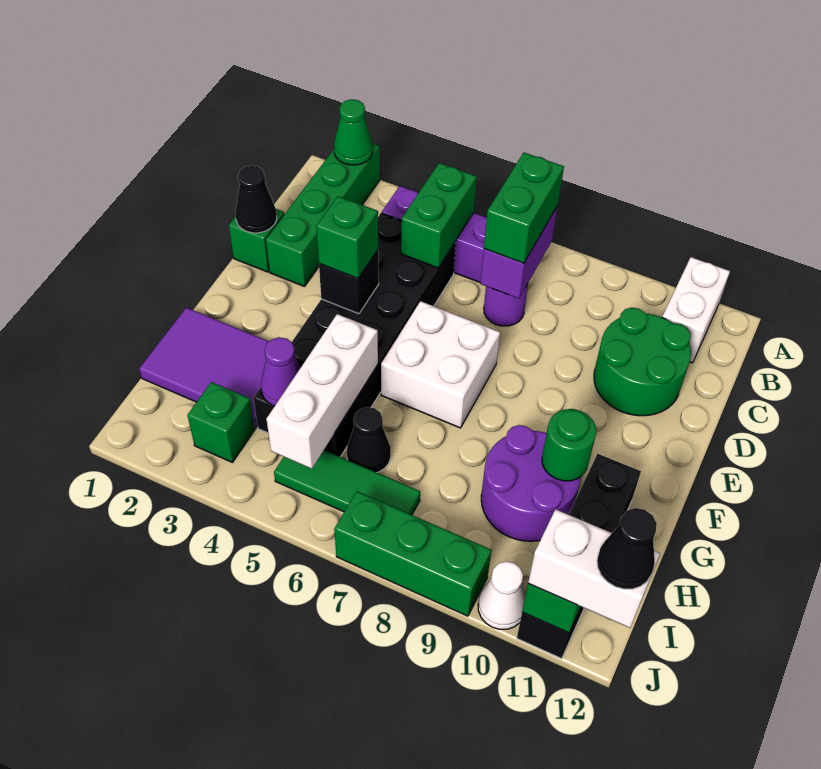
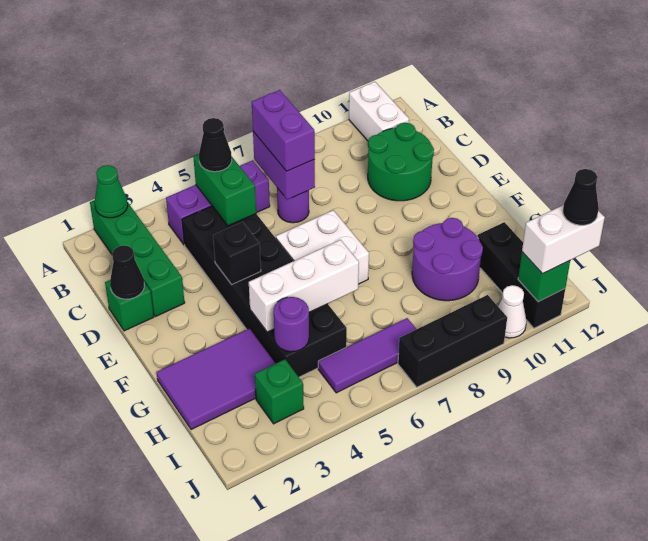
green 1x2 brick [484,153,564,263] -> purple 1x2 brick [252,90,315,171]
green 1x1 brick [316,196,378,278] -> none
white 1x3 brick [266,314,378,469] -> white 1x3 brick turned to [249,240,359,332]
green 1x1 round brick [542,409,596,481] -> none
black 1x4 brick [517,454,641,659] -> black 1x3 brick [477,222,565,328]
purple 1x1 cone [261,337,300,406] -> purple 1x1 round brick [274,297,309,352]
black 1x1 cone [347,407,391,472] -> black 1x1 cone moved to [199,118,232,172]
green 1x3 tile [274,450,420,515] -> purple 1x3 tile [318,318,416,393]
green 1x3 brick [334,491,491,616] -> black 1x3 brick [398,295,507,387]

